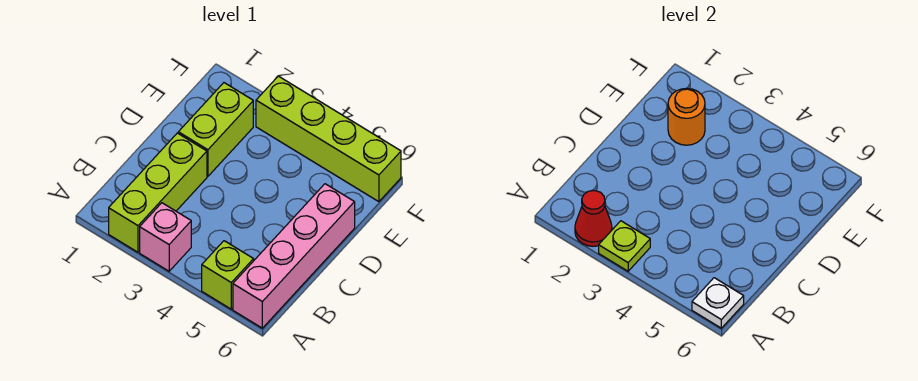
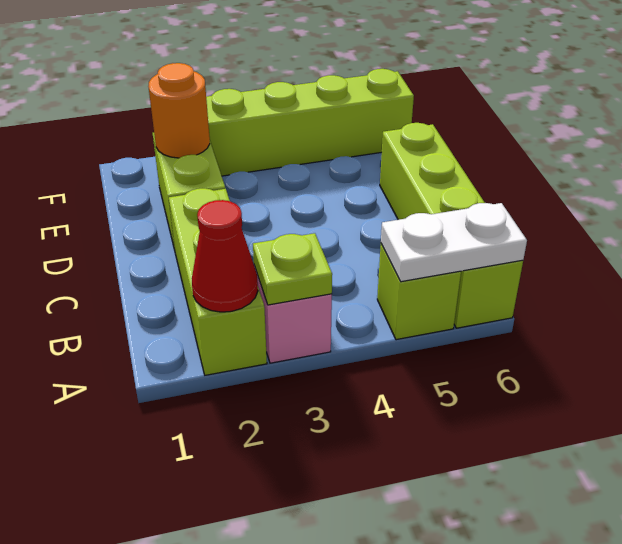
pink 1x4 brick [233,184,355,328] -> lime 1x4 brick [380,123,523,328]
white 1x1 plate [692,278,744,328] -> white 1x2 plate [381,203,527,282]

